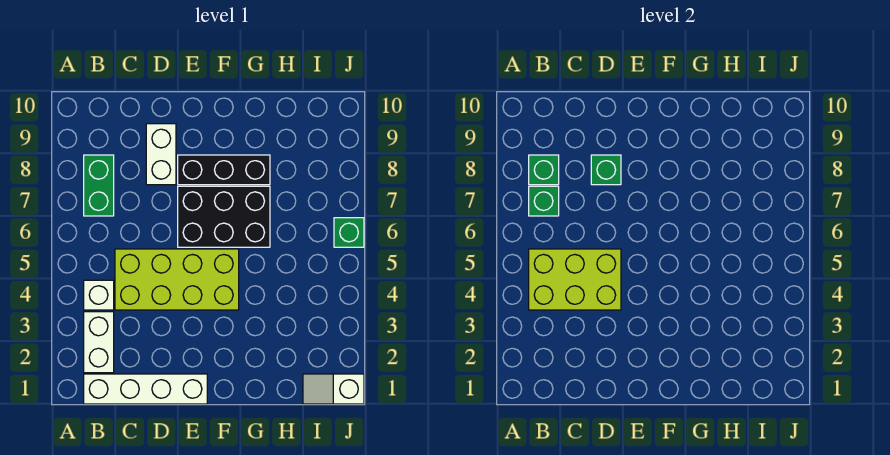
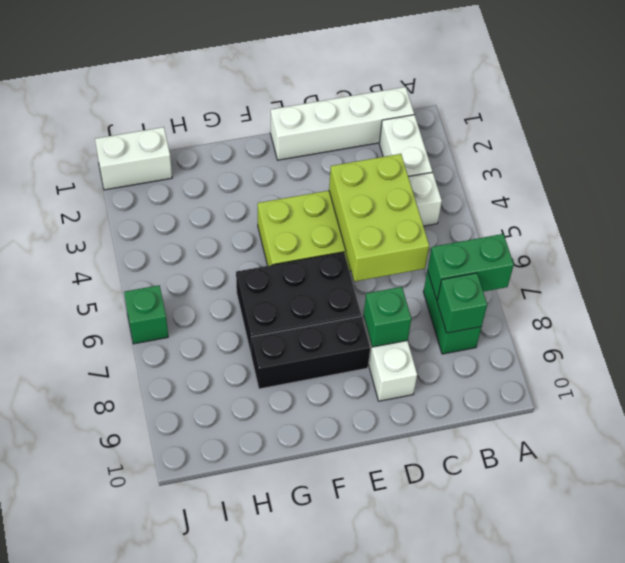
lime 2x3 brick [529,249,621,310] -> lime 2x3 brick turned to [329,154,429,282]
green 1x1 brick [529,186,559,216] -> green 1x2 brick [427,234,514,300]
white 1x2 slope [303,374,364,404] -> white 1x2 brick [95,127,172,190]

